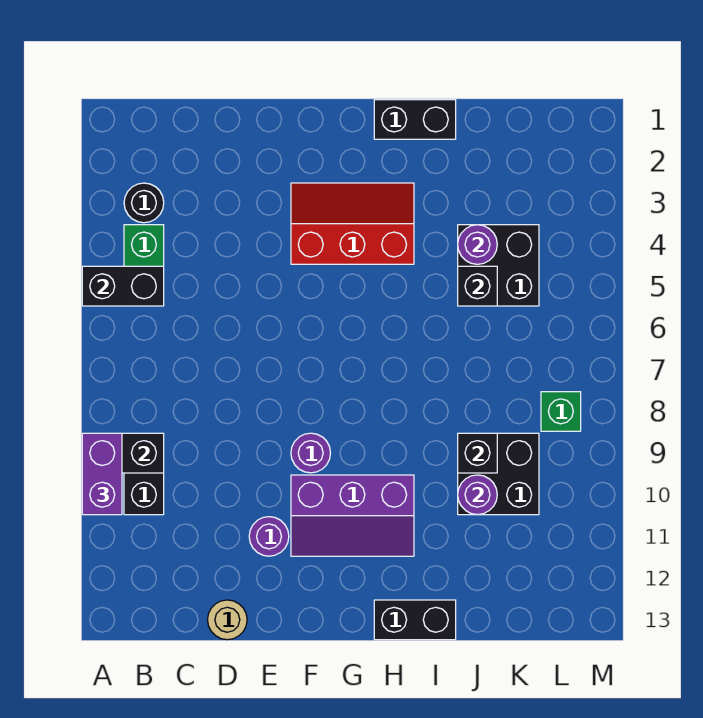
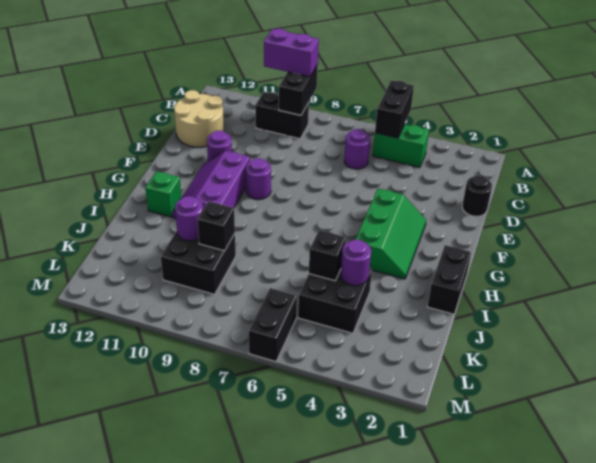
black 1x1 round brick [124,183,164,223] -> black 1x1 round brick moved to [462,175,492,216]
none -> purple 1x1 round brick [344,129,370,169]
tan 1x1 round brick [208,600,247,640] -> tan 2x2 round brick [174,90,224,147]
red 2x3 slope [291,183,414,264] -> green 2x3 slope [355,188,426,279]
black 1x2 brick [374,600,456,640] -> black 1x2 brick moved to [249,288,297,362]
green 1x1 brick [541,392,581,431] -> green 1x1 brick moved to [145,171,182,217]

